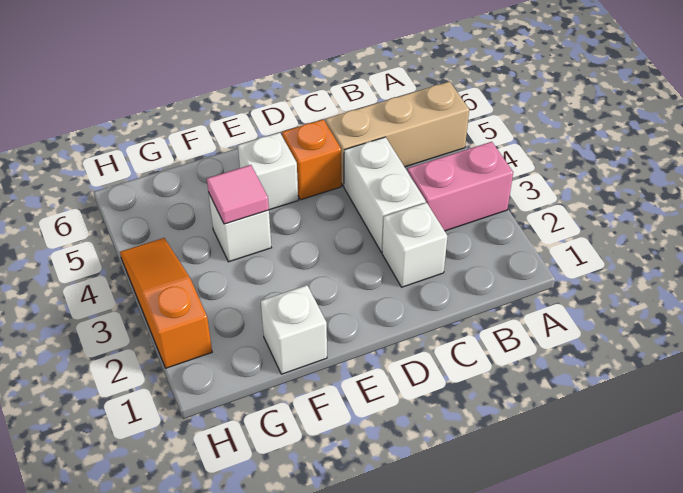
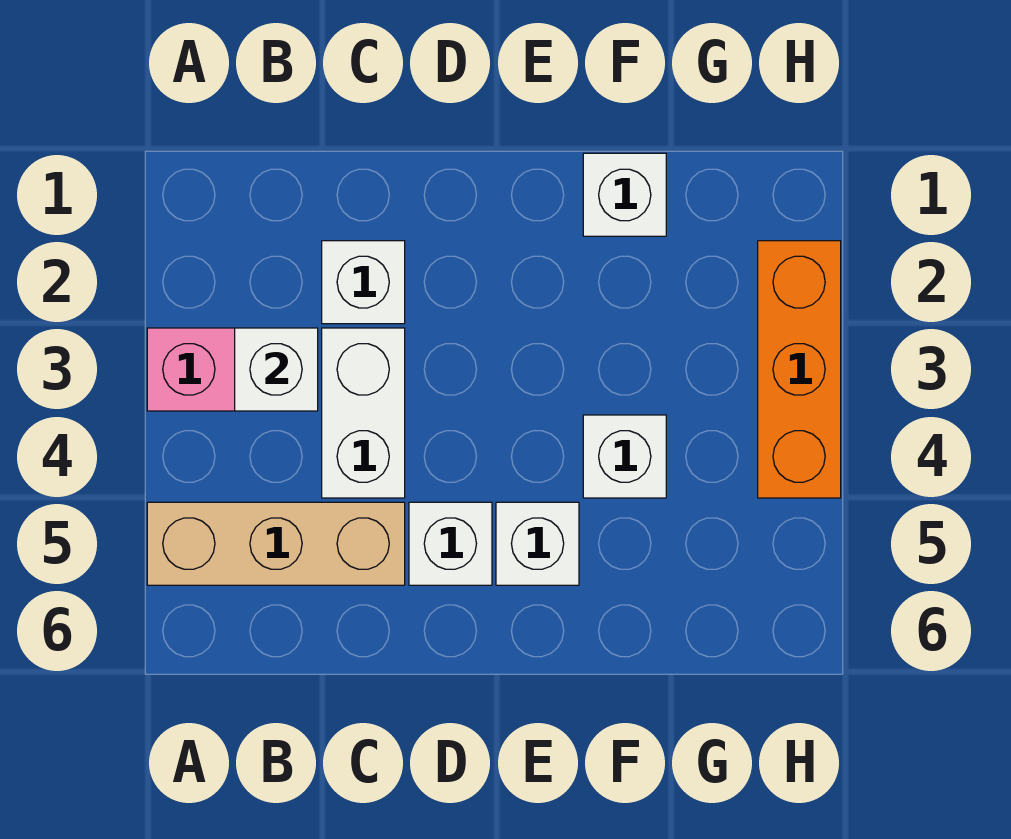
none -> white 1x1 brick [235,328,318,411]
orange 1x1 brick [282,119,341,200] -> white 1x1 brick [409,502,492,585]
pink 1x1 tile [207,165,269,224] -> none
orange 1x3 slope [120,238,212,368] -> orange 1x3 brick [758,241,841,498]

